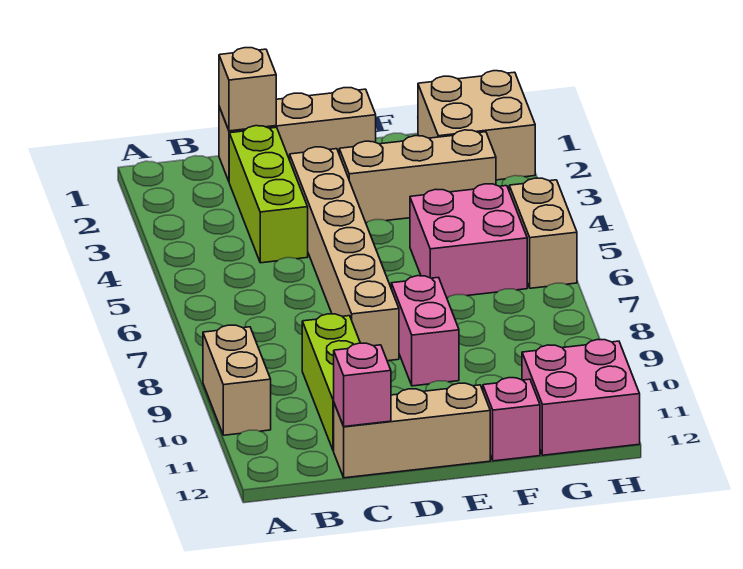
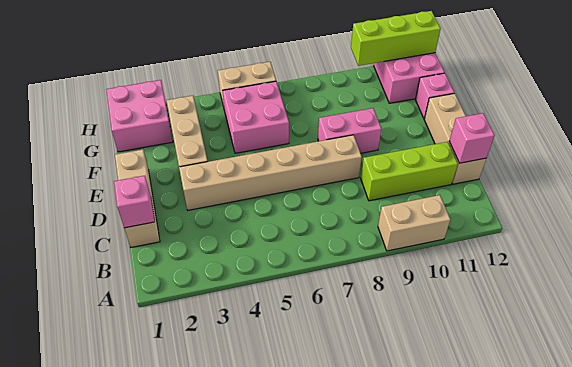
tan 1x1 brick [219,48,276,131] -> pink 1x1 brick [114,176,155,228]
lime 1x3 brick [229,126,308,263] -> lime 1x3 brick moved to [351,11,441,66]
tan 2x2 brick [418,71,535,180] -> pink 2x2 brick [106,80,173,152]

